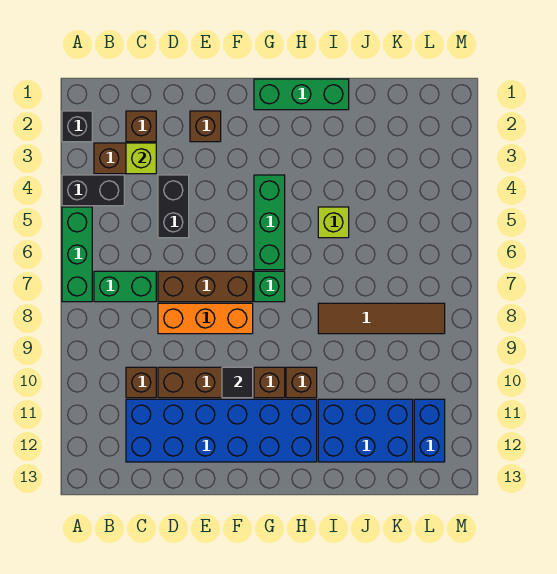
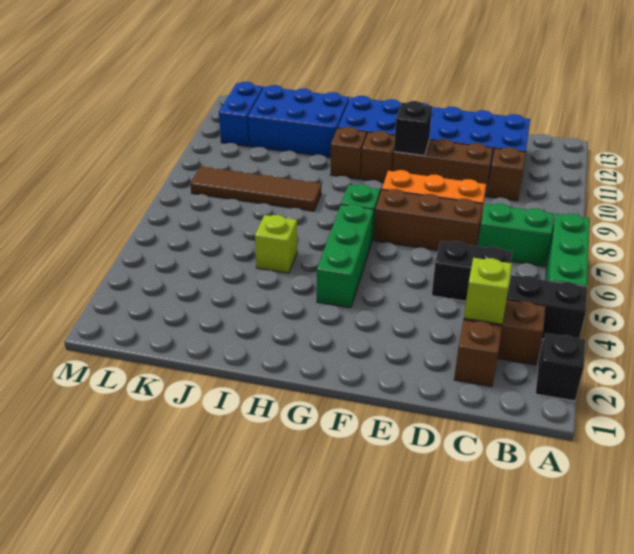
black 1x2 brick [158,175,189,238] -> black 1x2 brick turned to [432,241,512,301]
brown 1x1 brick [190,111,221,142] -> none
black 1x1 tile [222,367,253,398] -> black 1x1 brick [394,101,432,156]
green 1x3 brick [254,79,349,110] -> none

